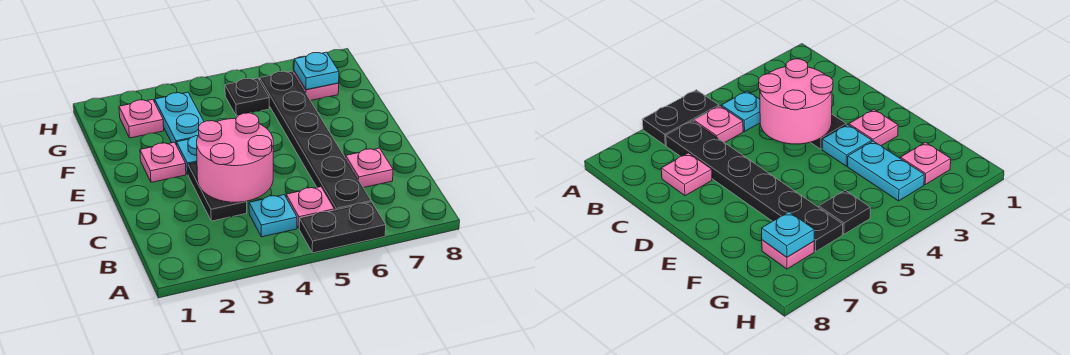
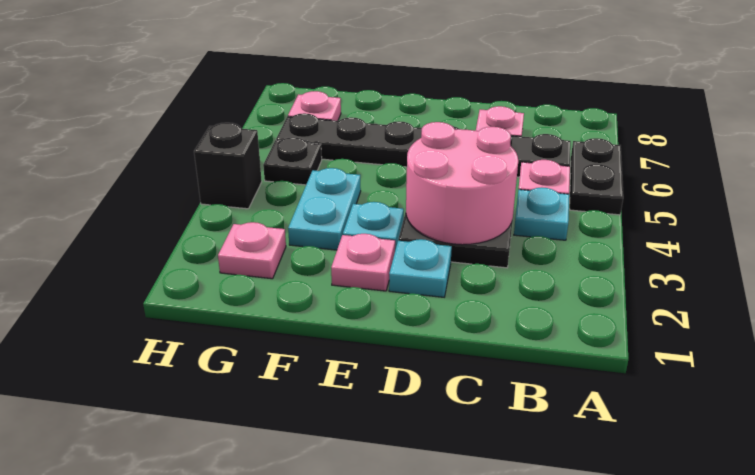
cyan 1x2 plate [155,92,204,145] -> cyan 1x2 plate turned to [288,168,361,250]
cyan 1x1 plate [294,52,339,90] -> cyan 1x1 plate moved to [389,239,452,297]
none -> black 1x1 brick [194,123,262,209]

